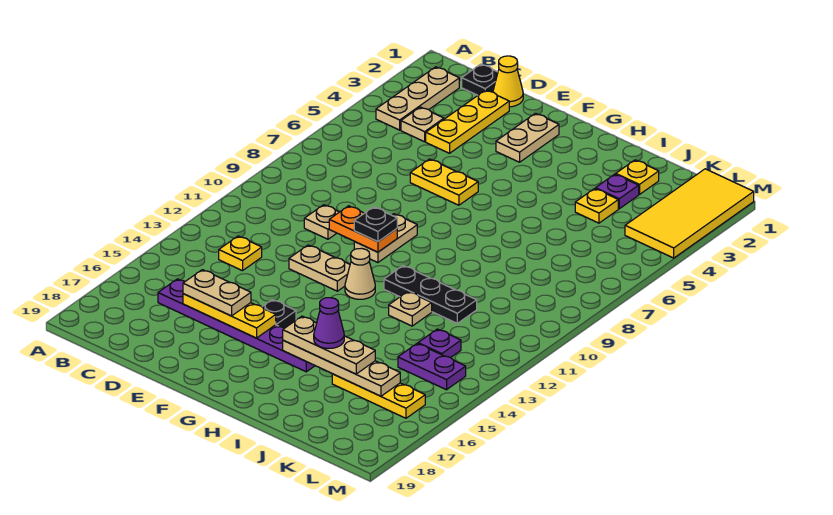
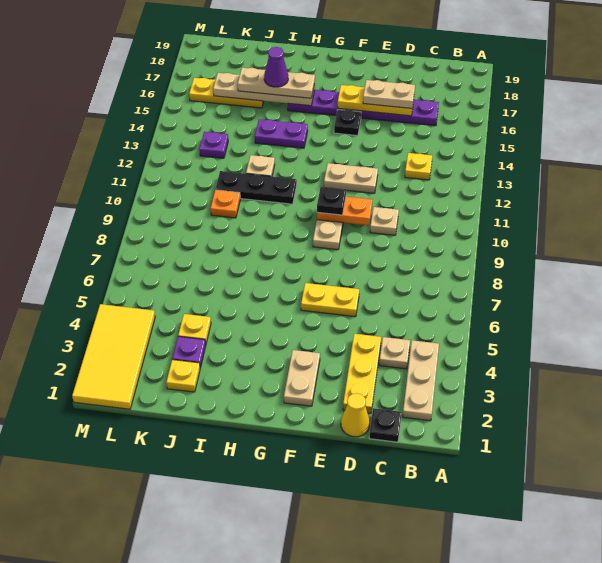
tan 1x1 cone [345,248,375,299] -> none
none -> orange 1x1 plate [211,190,240,218]
purple 1x2 plate [398,343,466,390] -> purple 1x2 plate moved to [255,119,308,148]

